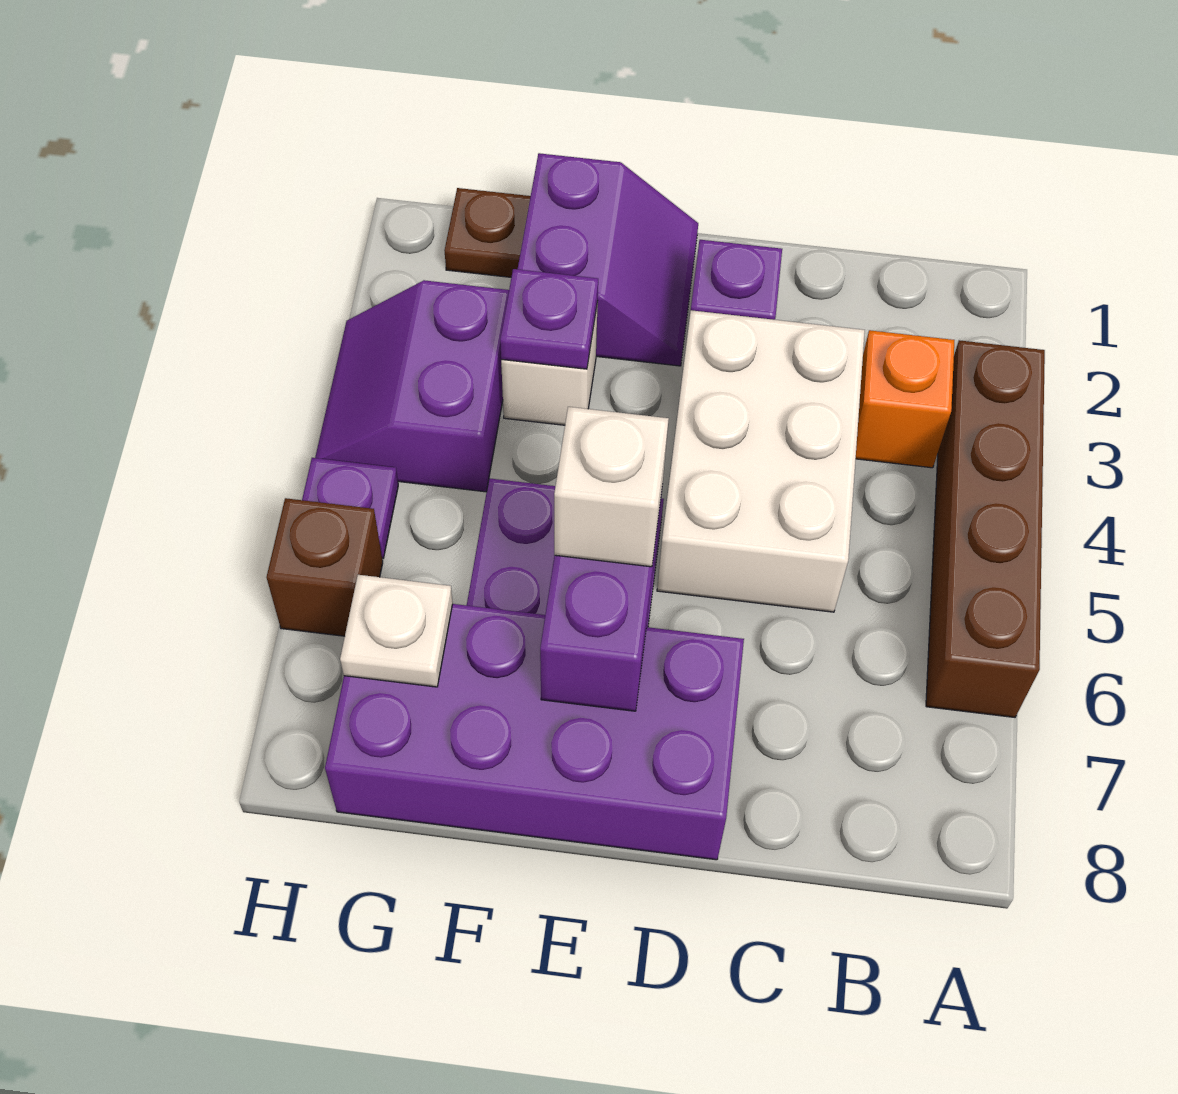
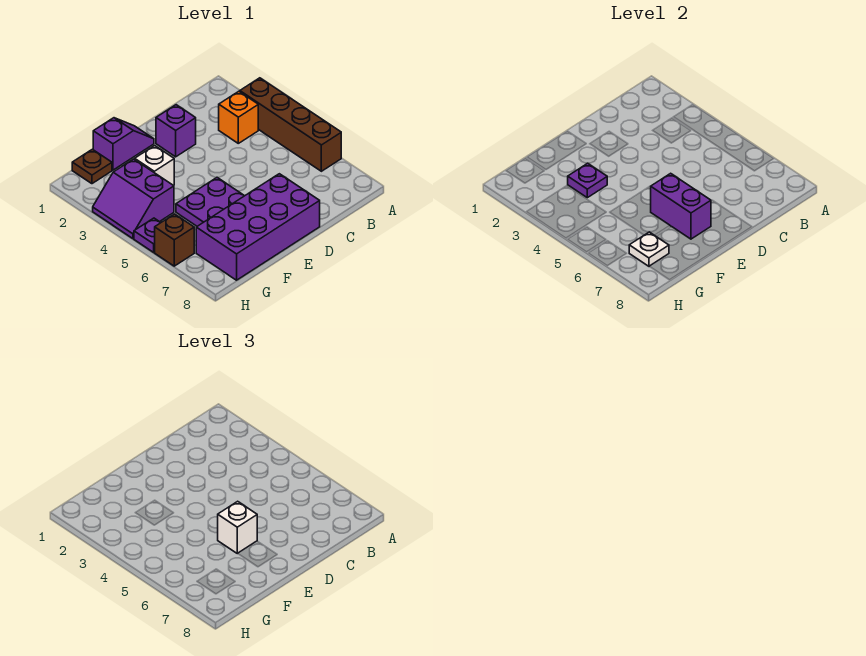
white 2x3 brick [657,310,865,612] -> none
purple 2x2 slope [518,153,698,366] -> purple 1x2 slope [93,118,154,170]

